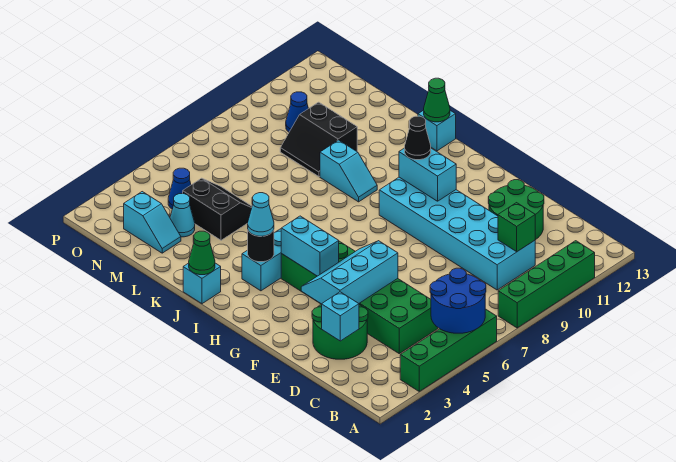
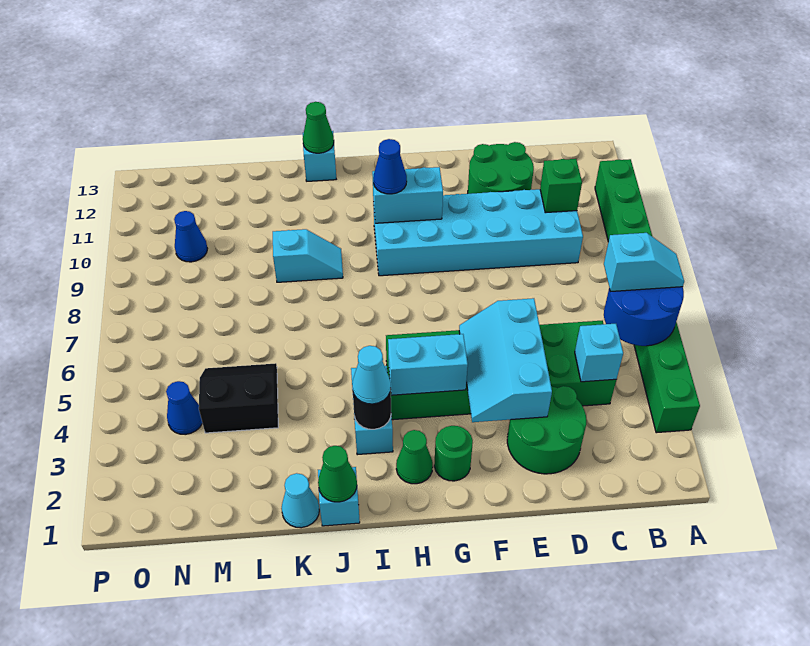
cyan 1x1 brick [322,292,359,341] -> cyan 1x1 brick moved to [575,324,623,382]
none -> green 1x1 round brick [434,426,473,481]
none -> green 1x1 cone [396,430,433,484]
black 1x1 cone [405,116,431,160] -> blue 1x1 cone [373,139,407,194]
black 2x2 slope [280,102,357,177] -> none
cyan 1x2 slope [124,192,181,253] -> cyan 1x2 slope moved to [604,233,684,292]
cyan 1x1 cone [170,194,195,237] -> cyan 1x1 cone moved to [282,473,319,528]

